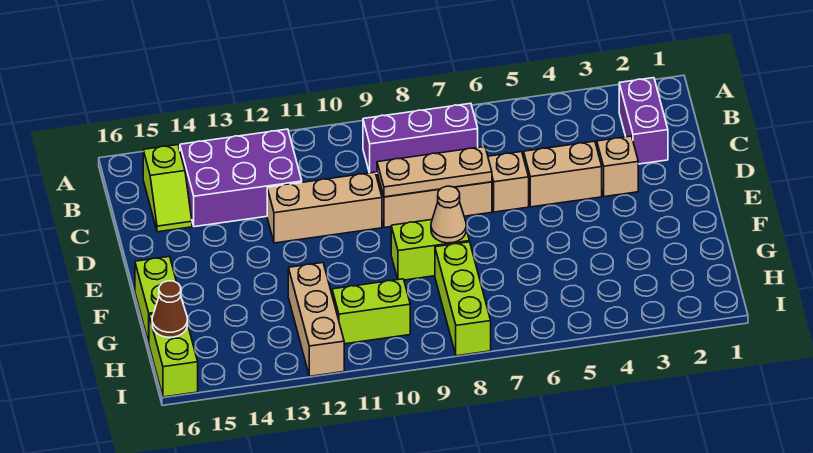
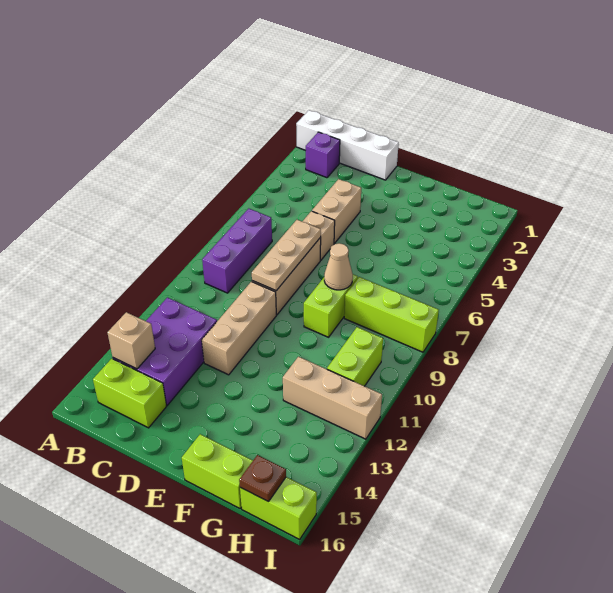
none -> white 1x4 brick [296,110,399,180]
purple 1x2 brick [619,78,668,164] -> purple 1x1 brick [306,132,340,178]
lime 1x2 slope [143,145,192,232] -> lime 1x2 brick [93,359,167,428]
tan 1x1 brick [597,136,638,197] -> tan 1x1 brick moved to [107,312,155,369]
brown 1x1 cone [152,281,187,337] -> brown 1x1 plate [239,455,286,501]

